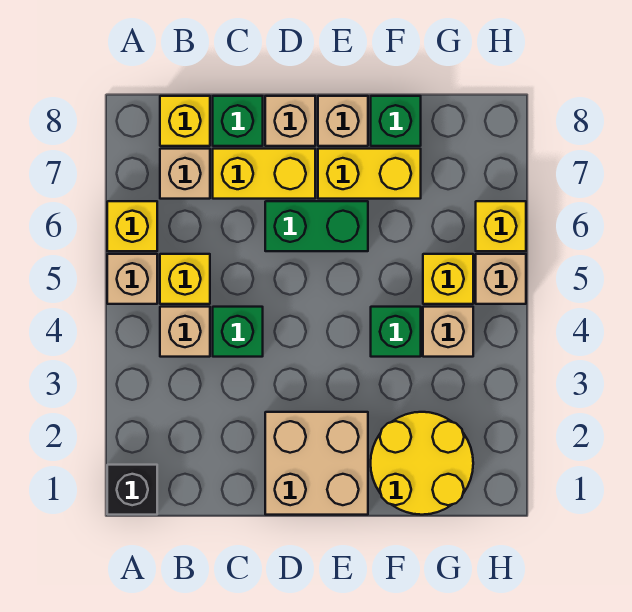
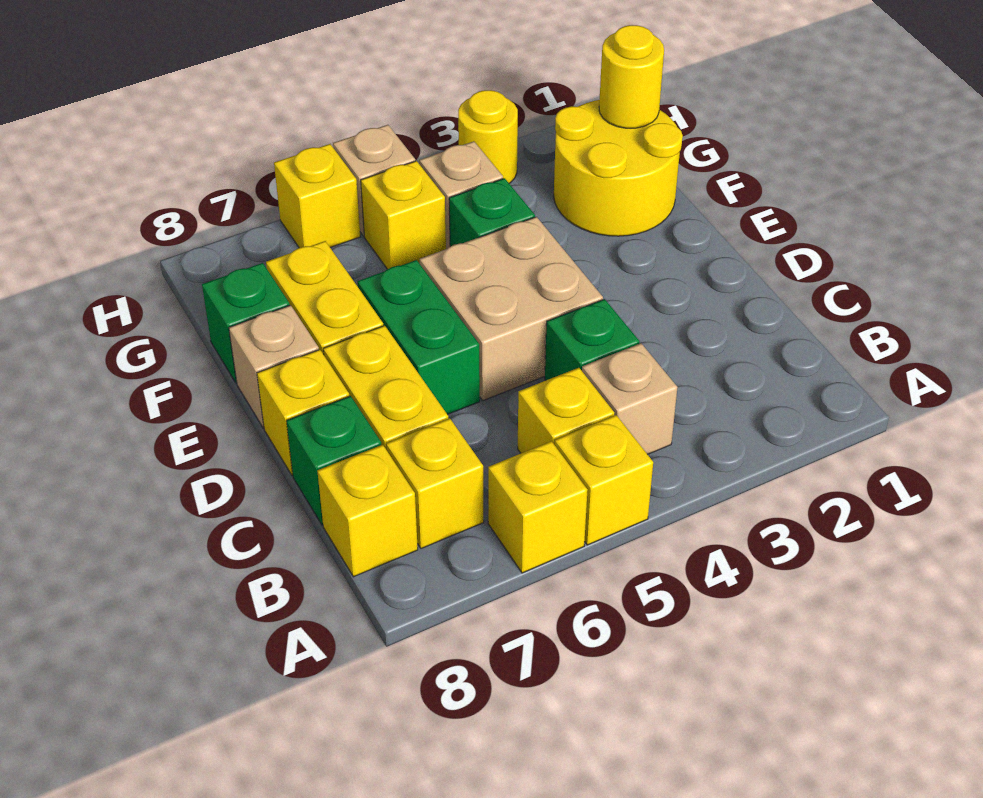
black 1x1 brick [107,465,157,515] -> none
tan 1x1 brick [107,254,157,304] -> yellow 1x1 brick [554,415,653,545]
tan 1x1 brick [160,149,210,199] -> yellow 1x1 brick [386,418,484,549]
tan 2x2 brick [265,412,368,515] -> tan 2x2 brick moved to [420,217,603,400]
tan 1x1 brick [265,96,315,146] -> yellow 1x1 brick [257,350,349,475]
none -> yellow 1x1 round brick [599,25,664,128]
none -> yellow 1x1 round brick [458,90,518,183]

